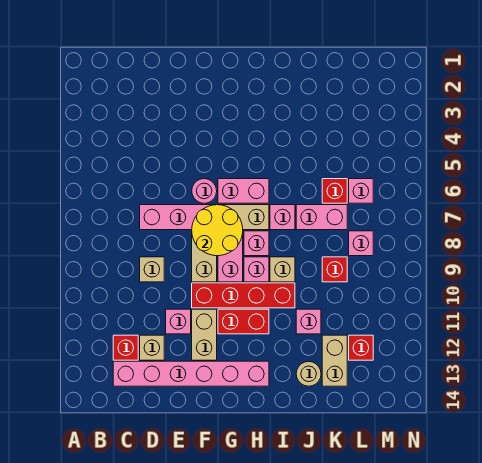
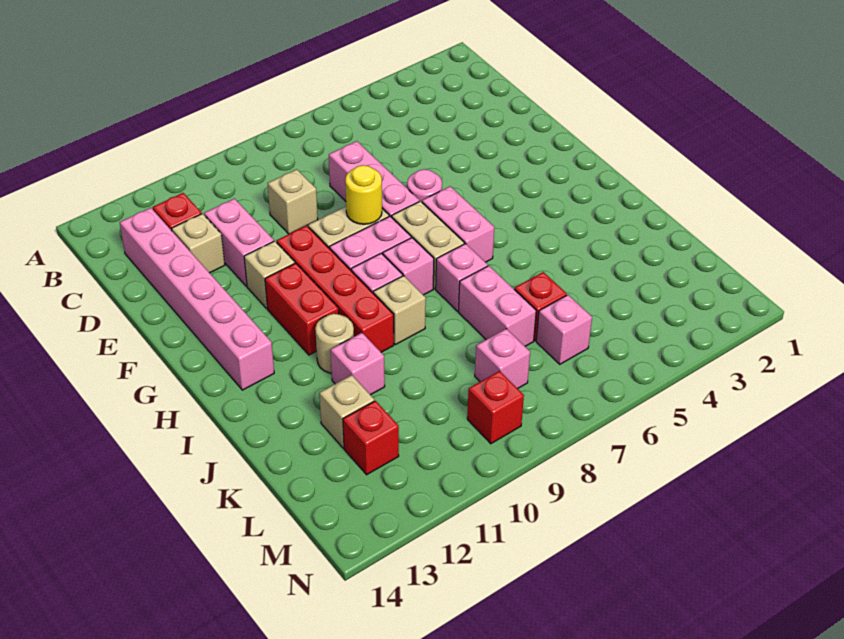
pink 1x1 brick [166,309,191,334] -> pink 1x2 brick [204,199,274,286]
yellow 2x2 round brick [192,205,243,256] -> yellow 1x1 round brick [345,165,382,224]
tan 1x2 brick [192,309,217,360] -> tan 1x1 brick [244,241,295,308]
tan 1x1 round brick [296,362,321,386] -> tan 1x1 round brick moved to [315,314,354,373]
red 1x1 brick [322,257,347,282] -> red 1x1 brick moved to [467,371,524,444]
tan 1x2 brick [322,335,347,386] -> tan 1x1 brick [319,375,374,448]

